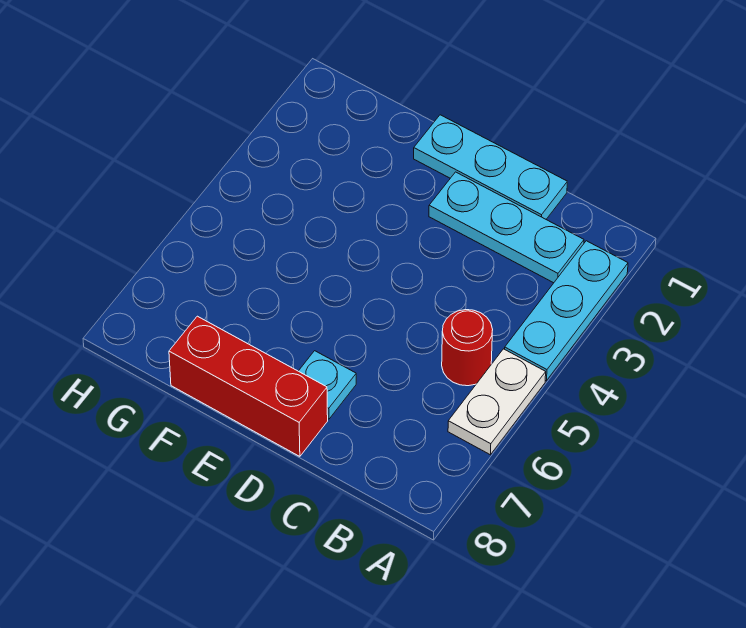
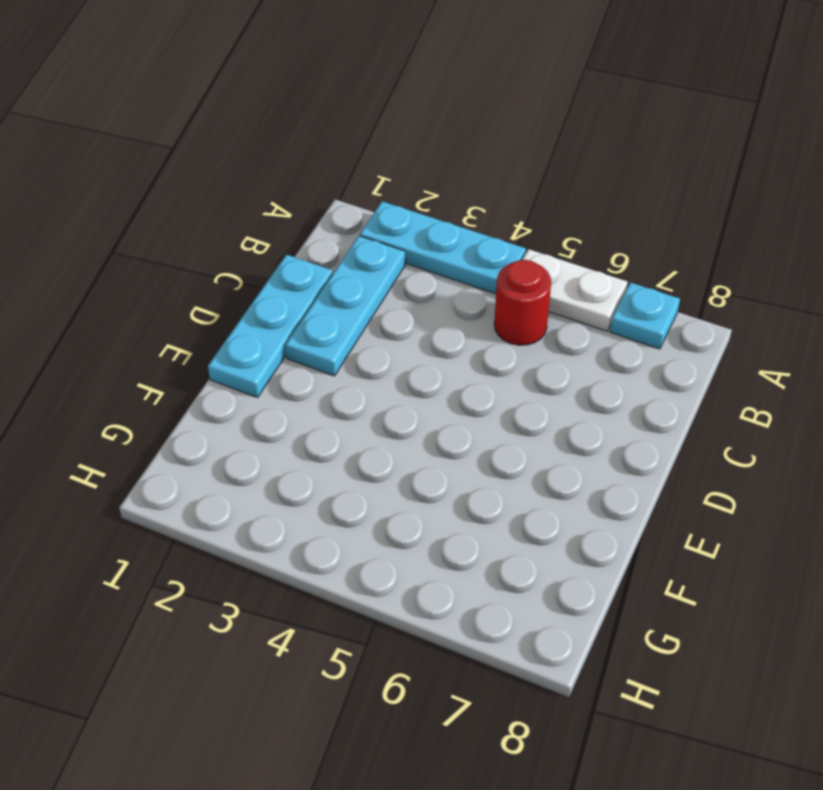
cyan 1x1 plate [299,351,356,419] -> cyan 1x1 plate moved to [610,283,680,349]
red 1x3 brick [169,316,328,456] -> none

